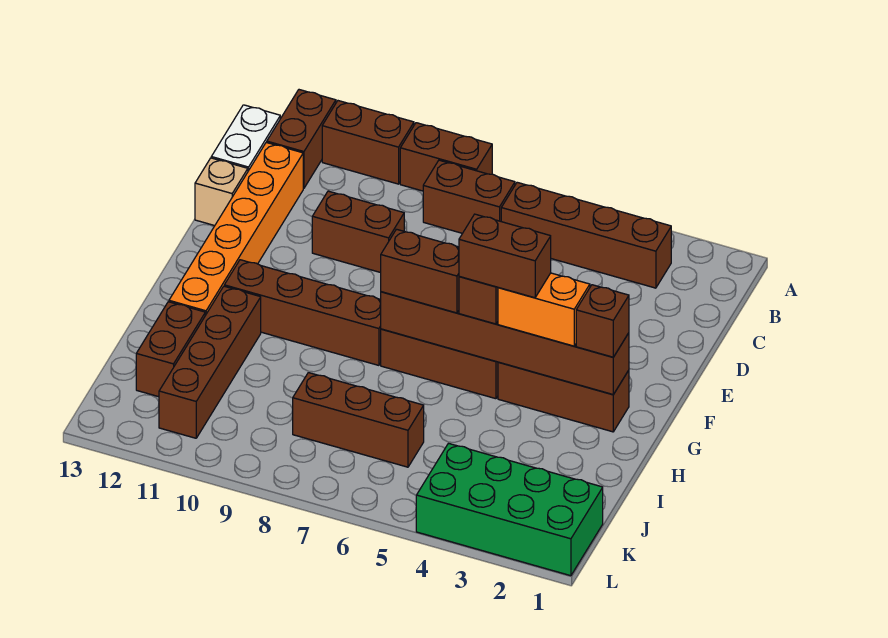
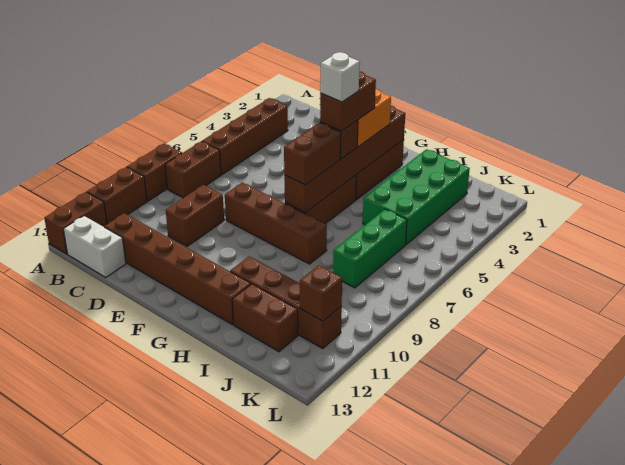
brown 1x2 brick [267,90,336,188] -> brown 1x2 brick turned to [44,192,107,254]
orange 1x6 brick [169,142,303,315] -> brown 1x6 brick [104,213,251,325]
tan 1x1 brick [195,158,248,226] -> none
brown 1x1 brick [576,285,629,357] -> brown 1x1 brick moved to [300,265,342,321]
none -> white 1x1 brick [320,52,360,102]
brown 1x4 brick [224,260,381,365] -> brown 1x4 brick turned to [225,182,327,264]
brown 1x3 brick [293,373,424,467] -> green 1x3 brick [333,209,407,288]
green 2x4 brick [416,443,603,576] -> green 2x4 brick moved to [363,149,470,245]

